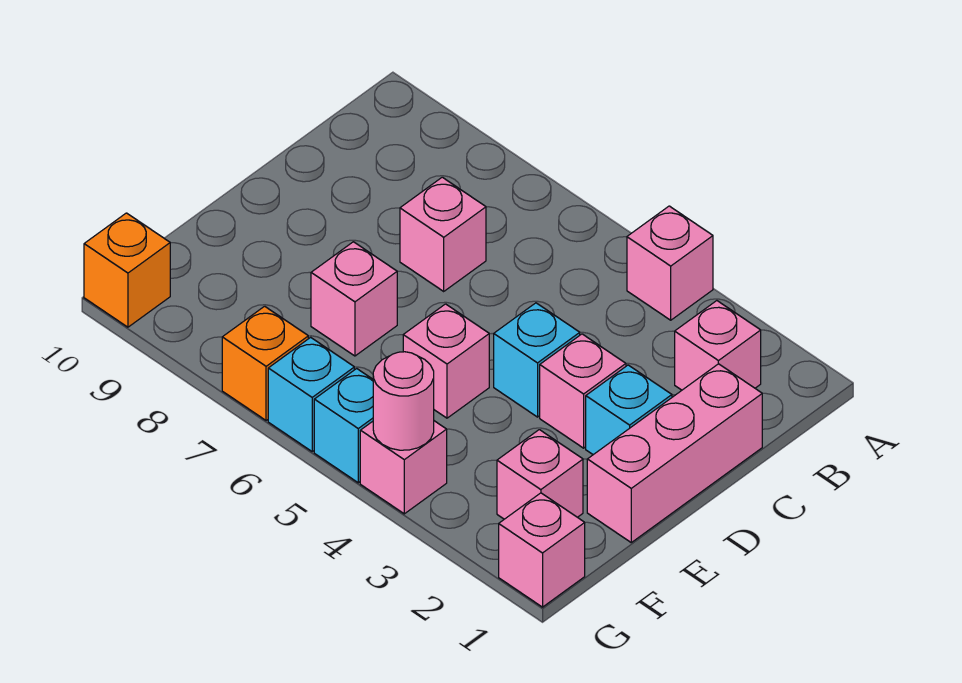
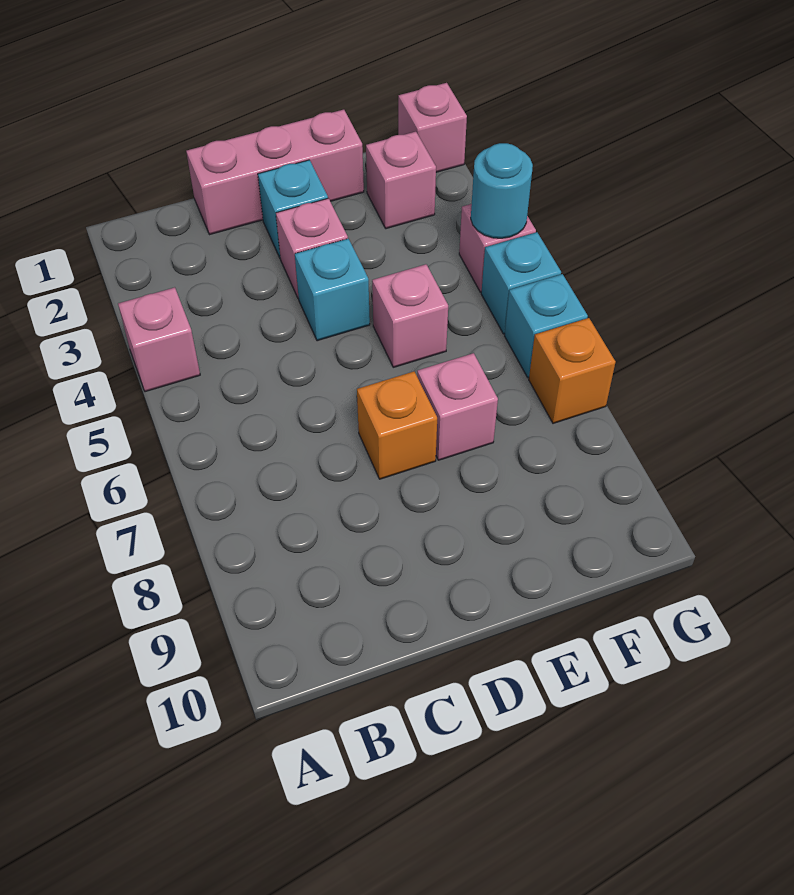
pink 1x1 brick [675,301,761,390] -> none
pink 1x1 brick [400,177,486,291] -> none
pink 1x1 round brick [373,352,434,450] -> cyan 1x1 round brick [471,143,533,238]
orange 1x1 brick [84,213,170,327] -> orange 1x1 brick moved to [357,371,437,479]

